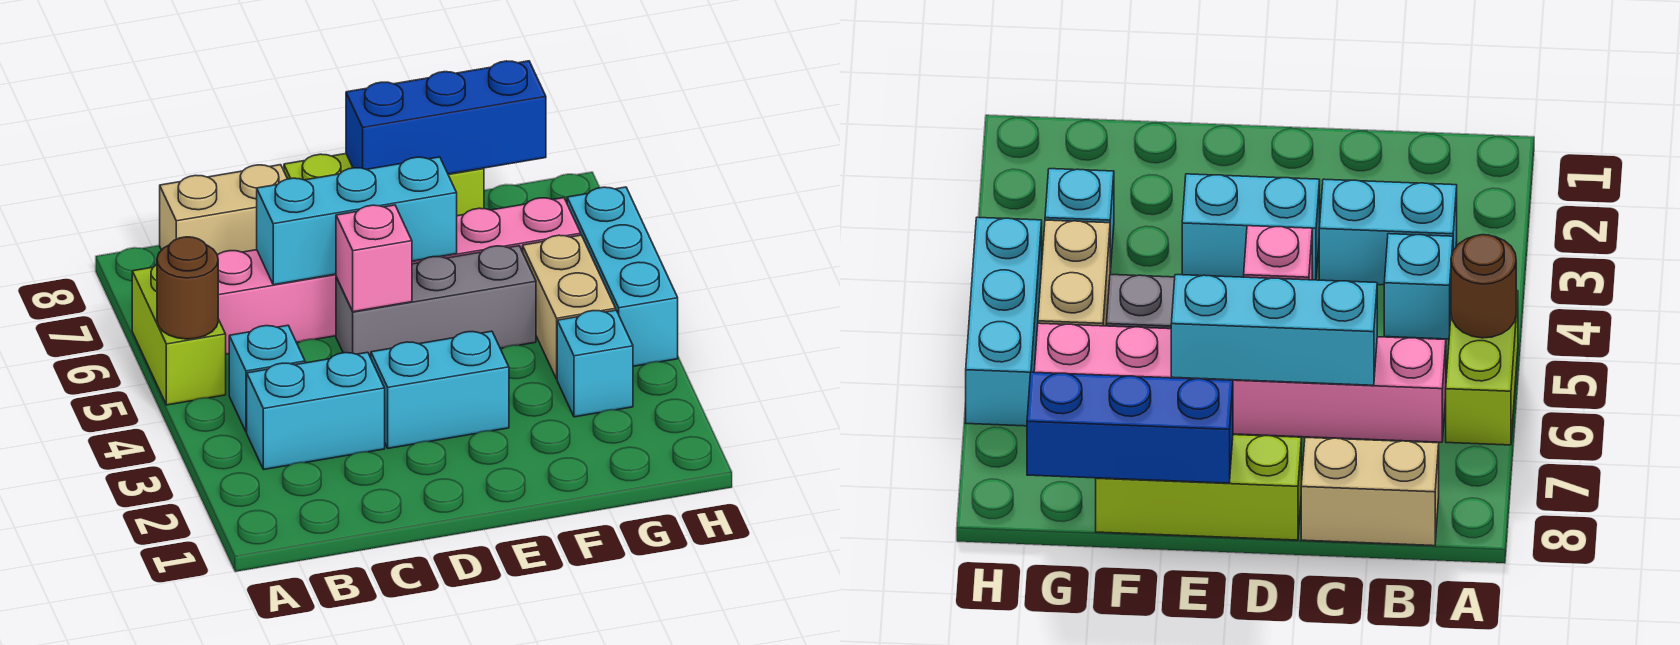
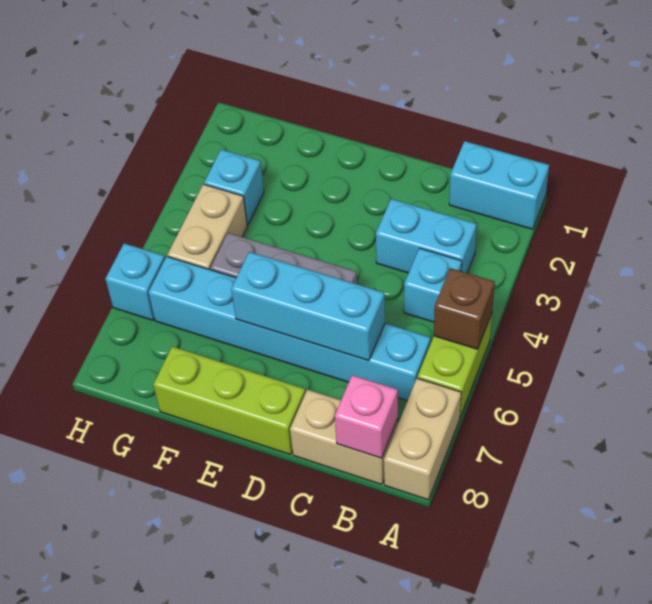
brown 1x1 round brick [157,237,218,339] -> brown 1x1 brick [434,268,495,349]
none -> tan 1x2 brick [384,378,461,500]
pink 1x6 brick [217,198,581,354] -> cyan 1x6 brick [148,257,431,401]
cyan 1x2 brick [371,331,509,448] -> cyan 1x2 brick moved to [449,141,549,229]
pink 1x1 brick [336,205,412,312] -> pink 1x1 brick moved to [335,375,398,458]
blue 1x3 brick [346,61,546,174] -> none
cyan 1x3 brick [567,187,678,366] -> cyan 1x1 brick [105,243,165,320]

